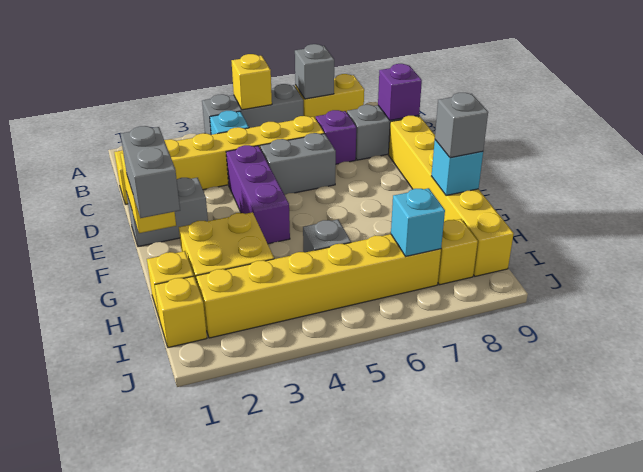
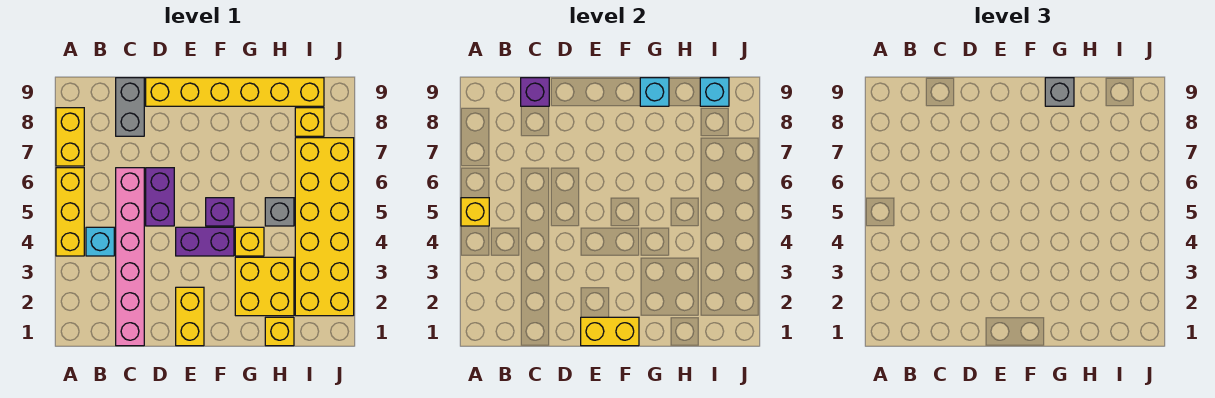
grey 1x3 brick [202,84,303,135] -> yellow 1x3 brick [56,168,84,256]
grey 1x1 brick [295,44,334,99] -> none
yellow 1x6 brick [114,116,324,204] -> pink 1x6 brick [116,168,144,346]
purple 1x1 brick [316,110,356,164] -> purple 1x1 brick moved to [206,198,234,226]
purple 1x3 brick [226,145,290,244] -> purple 1x2 brick [176,227,234,256]
grey 1x2 brick [260,133,336,195] -> purple 1x2 brick [146,168,174,226]
grey 1x2 brick [126,178,208,247] -> yellow 1x2 brick [176,287,204,346]
grey 1x2 brick [121,126,180,218] -> none
yellow 1x1 brick [155,276,207,348] -> yellow 1x1 brick moved to [235,227,264,256]
yellow 1x6 brick [196,234,441,338] -> yellow 2x6 brick [295,138,354,316]
cyan 1x1 brick [391,188,445,256] -> cyan 1x1 brick moved to [700,78,729,106]

